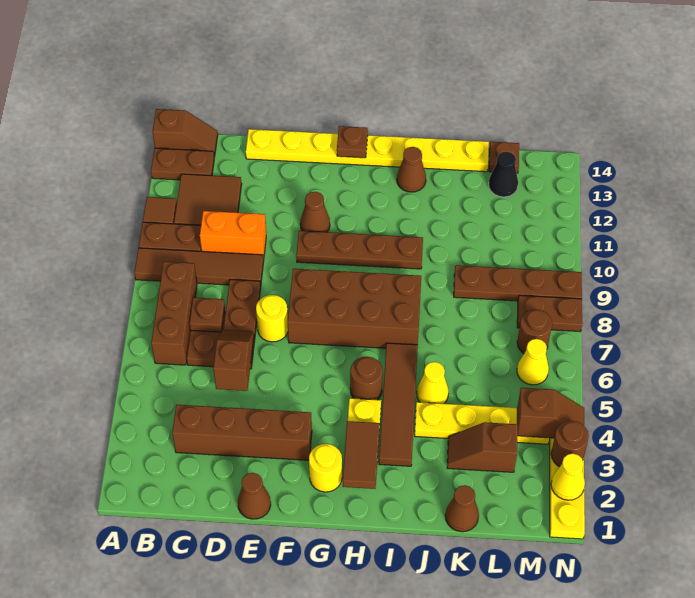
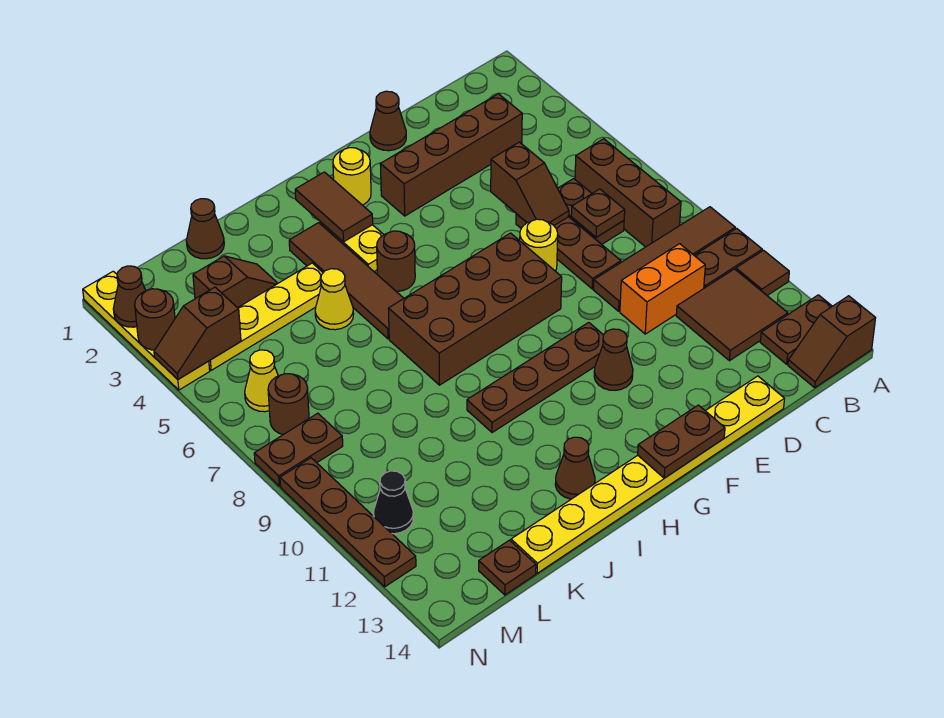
brown 1x1 plate [337,126,368,158] -> brown 1x2 plate [638,405,725,478]
brown 1x4 plate [454,265,582,301] -> brown 1x4 plate turned to [280,458,416,587]
black 1x1 cone [489,152,518,197] -> black 1x1 cone moved to [373,471,413,534]
yellow 1x1 cone [551,454,585,500] -> brown 1x1 cone [113,266,146,327]

